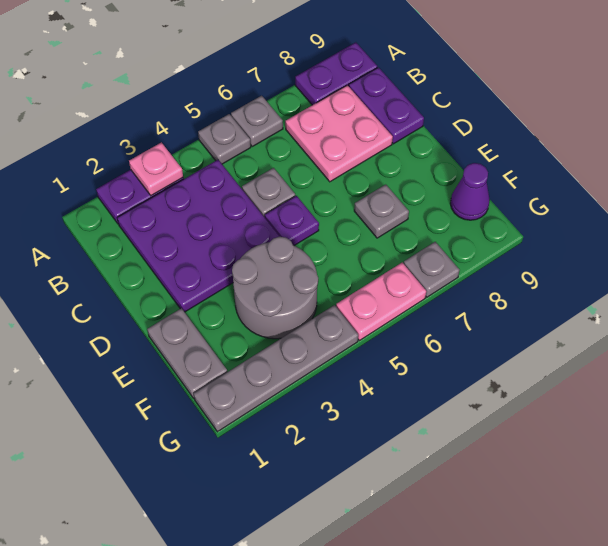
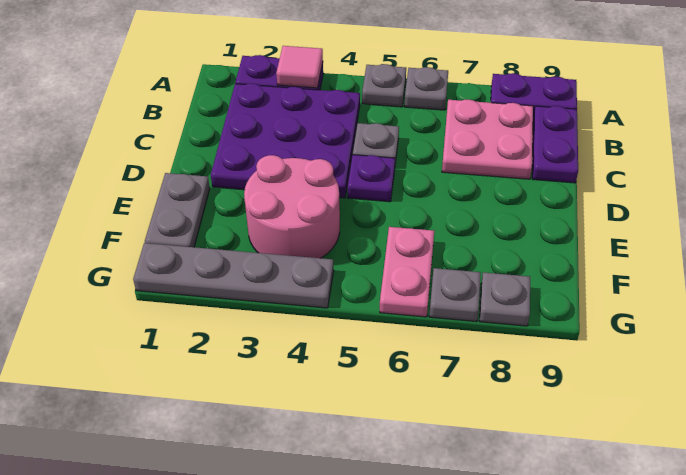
pink 1x1 plate [129,142,183,196] -> pink 1x1 tile [276,46,323,88]
grey 2x2 round brick [232,237,318,339] -> pink 2x2 round brick [244,155,340,258]
grey 1x1 plate [354,184,409,238] -> grey 1x1 plate moved to [479,272,530,326]
purple 1x1 cone [450,163,490,220] -> none
pink 1x2 plate [336,263,426,340] -> pink 1x2 plate turned to [380,227,434,317]

